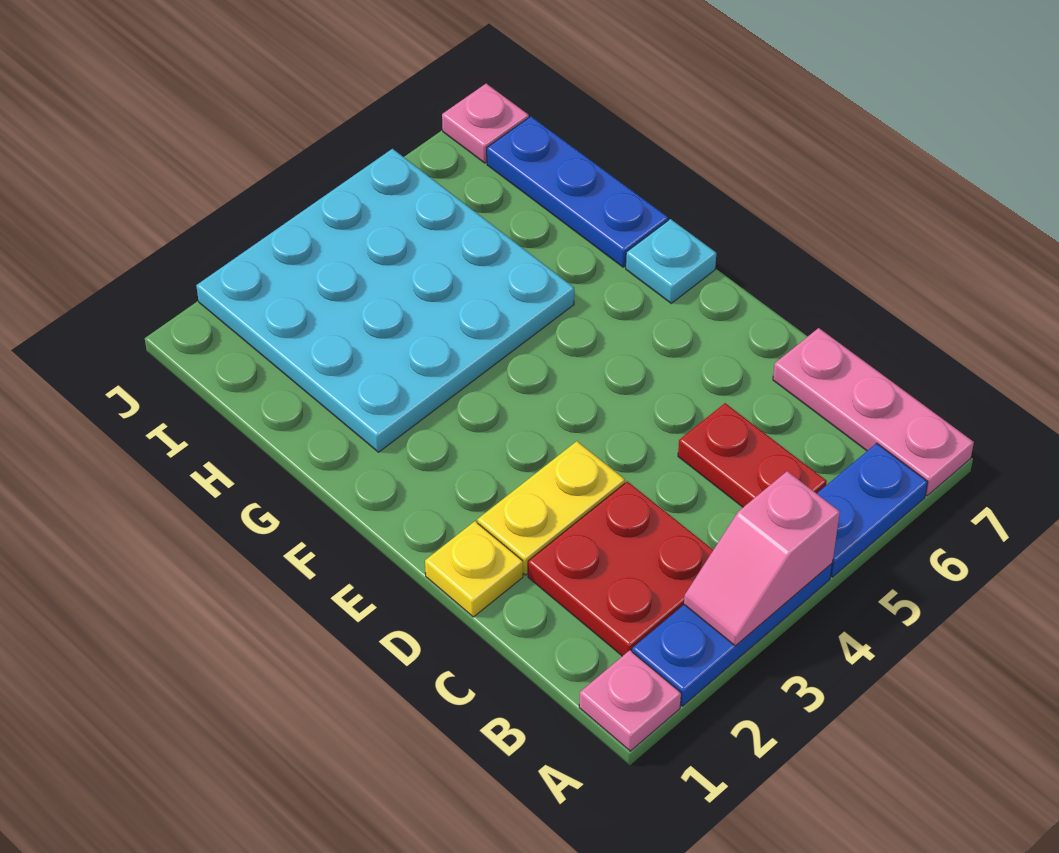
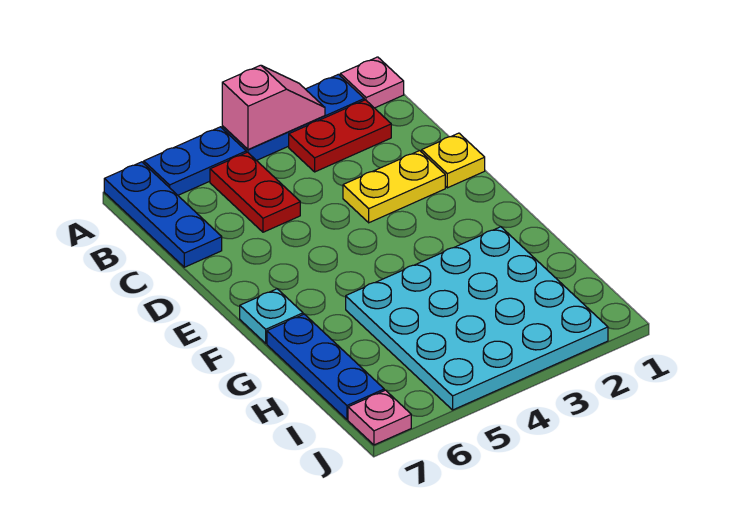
pink 1x3 plate [773,328,974,496] -> blue 1x3 plate [104,162,222,267]
red 2x2 plate [528,481,713,656] -> red 1x2 plate [289,100,391,172]

